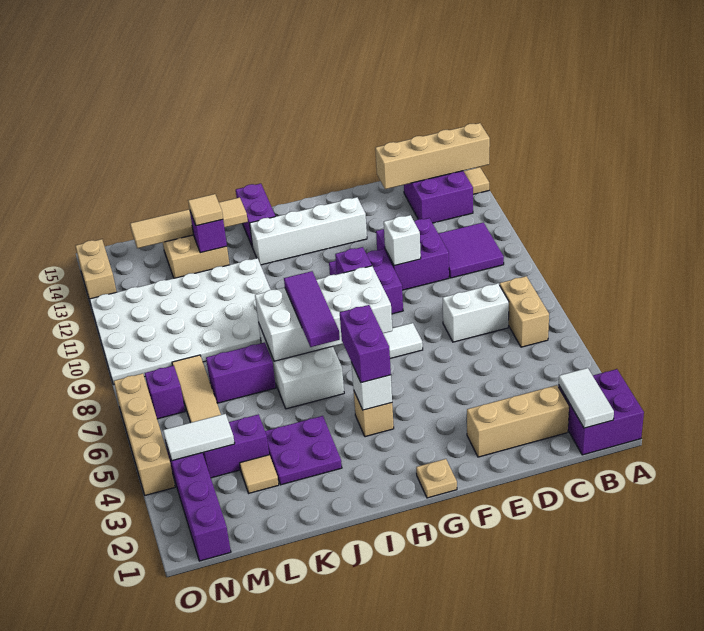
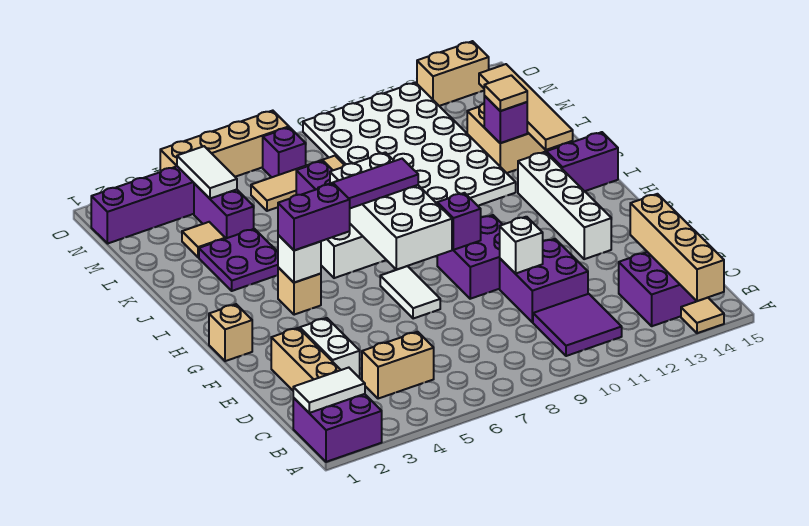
tan 1x2 brick [500,276,549,347] -> tan 1x2 brick moved to [362,332,434,399]
white 1x2 brick [442,283,509,342] -> white 1x2 brick moved to [300,318,360,378]
tan 1x1 plate [416,459,457,498] -> tan 1x1 brick [209,304,252,361]

